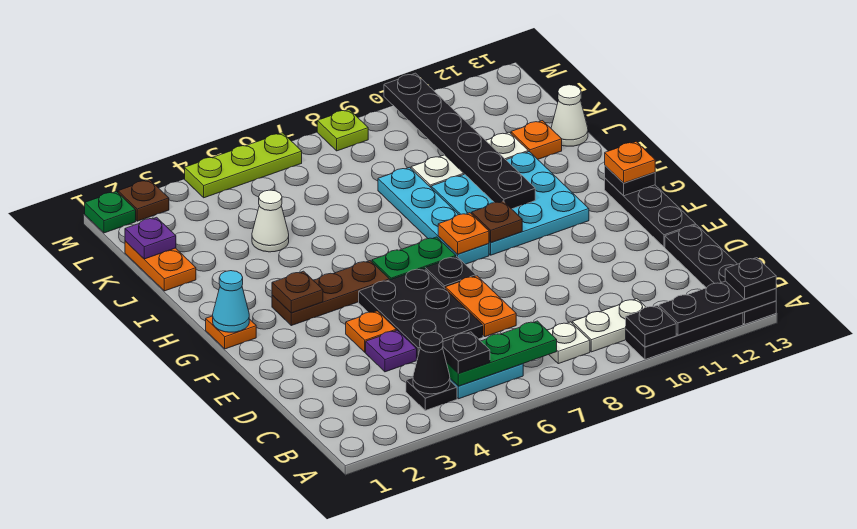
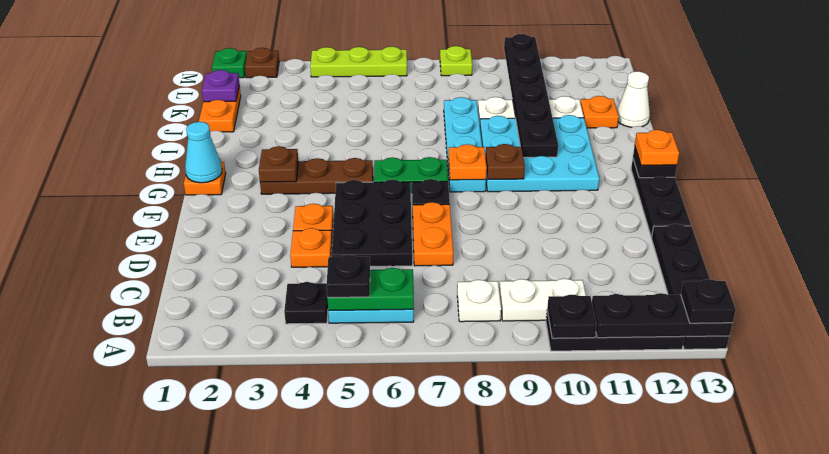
black 1x1 cone [413,332,450,394] -> none
green 1x3 plate [446,321,557,386] -> green 1x2 plate [327,268,414,311]
purple 1x1 plate [366,330,417,372] -> orange 1x1 plate [290,228,332,267]
white 1x1 cone [252,190,289,252] -> none

